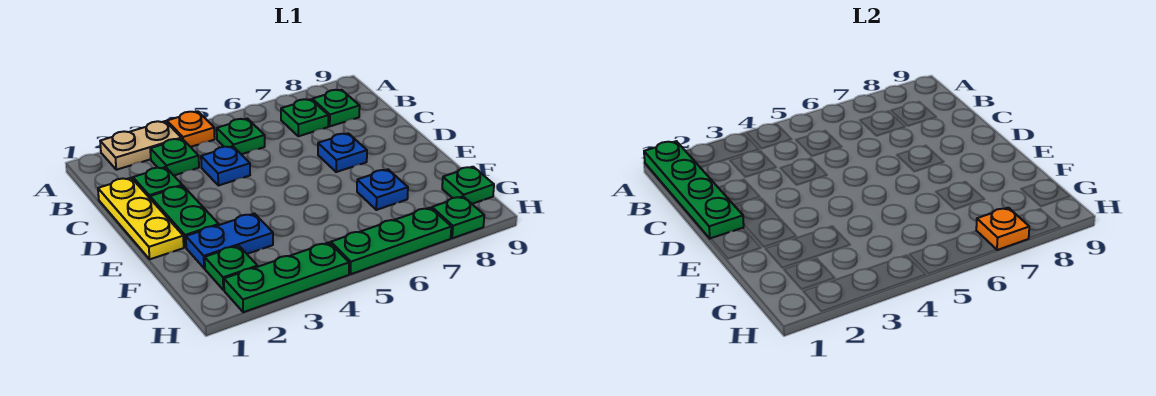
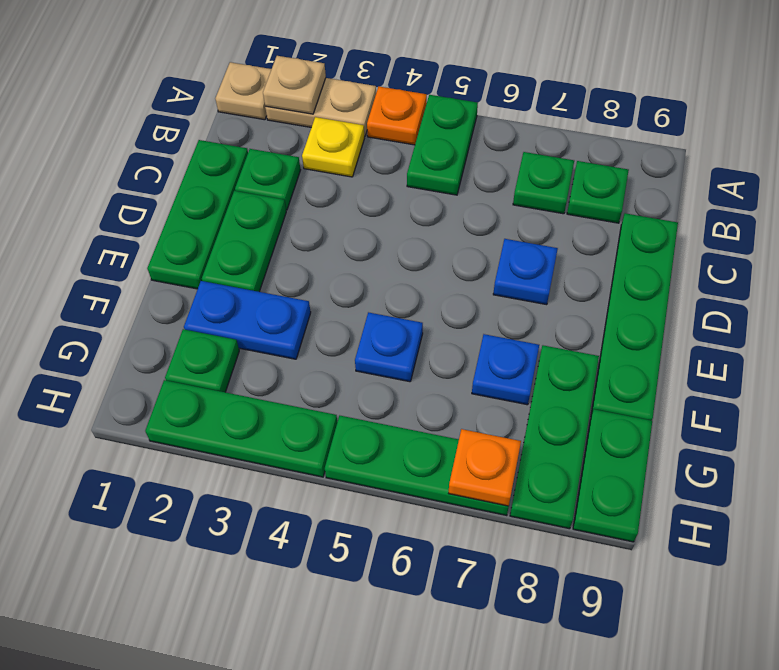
none -> tan 1x1 plate [215,62,271,120]
green 1x4 plate [644,141,744,239] -> green 1x4 plate moved to [591,213,678,420]
none -> tan 1x1 plate [263,56,326,114]
green 1x1 plate [150,139,199,175] -> yellow 1x1 plate [302,117,365,177]
green 1x1 plate [217,119,265,154] -> green 1x2 plate [407,95,478,195]
yellow 1x3 plate [98,178,184,259] -> green 1x3 plate [147,140,248,289]
blue 1x1 plate [201,146,250,186] -> blue 1x1 plate moved to [355,312,423,382]
green 1x1 plate [442,167,494,204] -> green 1x2 plate [573,409,652,542]
green 1x1 plate [432,196,484,238] -> green 1x3 plate [510,345,599,529]

